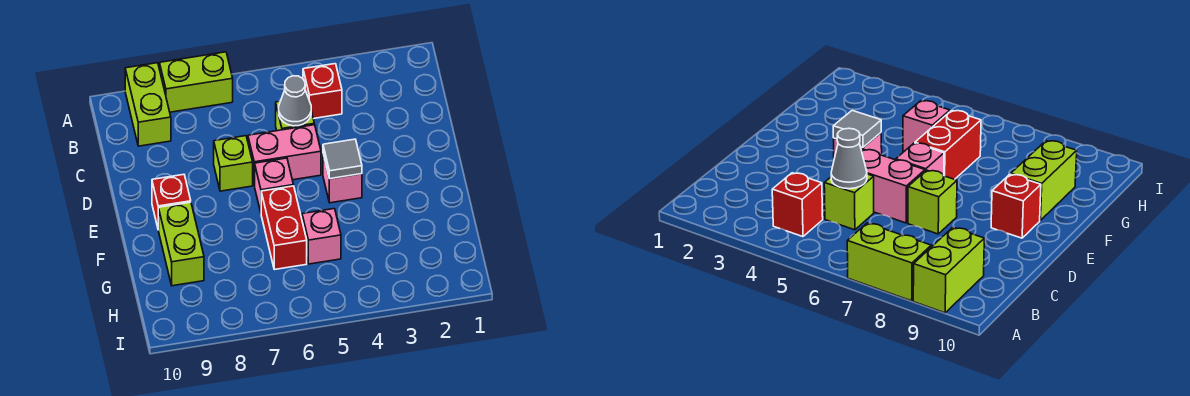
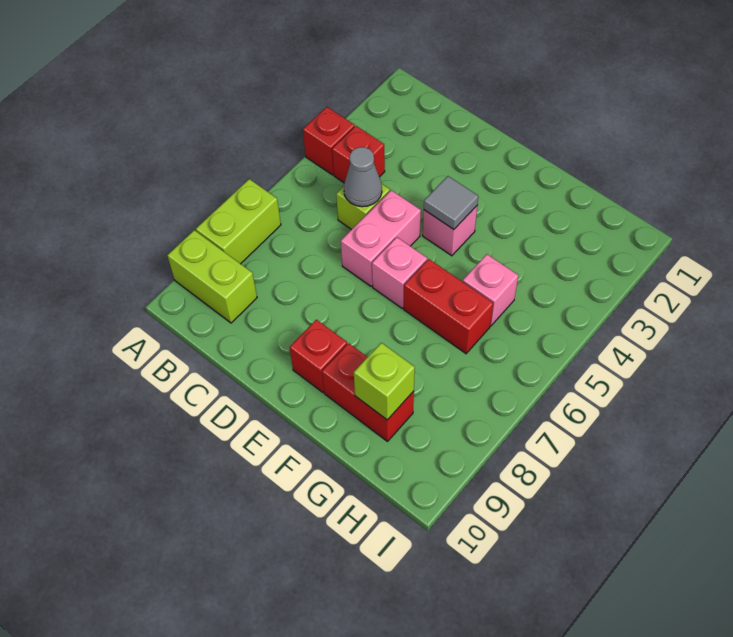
none -> red 1x1 brick [303,107,355,175]
lime 1x1 brick [214,136,253,191] -> lime 1x1 brick moved to [354,343,415,420]
lime 1x2 brick [159,202,204,286] -> red 1x2 brick [322,343,414,441]

